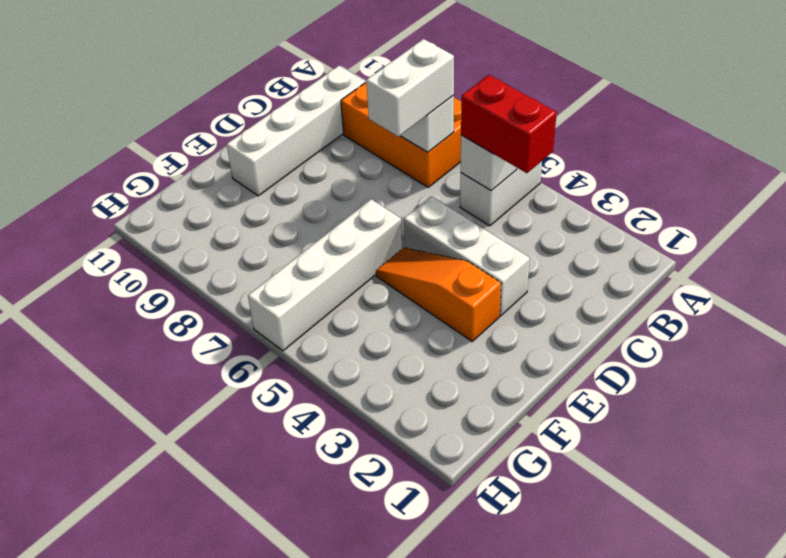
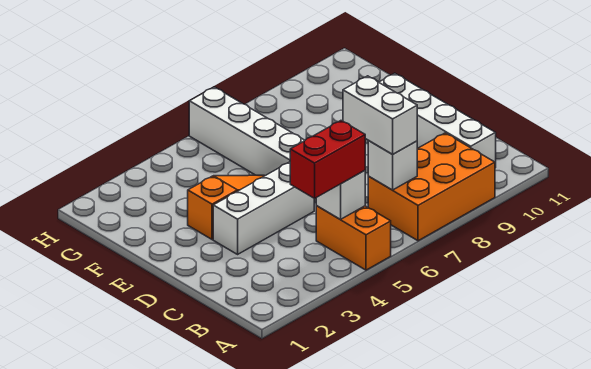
white 1x2 brick [460,161,542,226] -> orange 1x2 brick [316,206,391,270]

